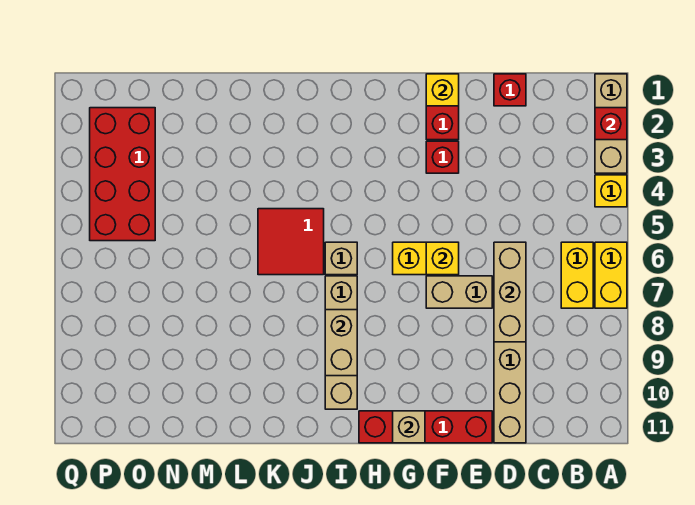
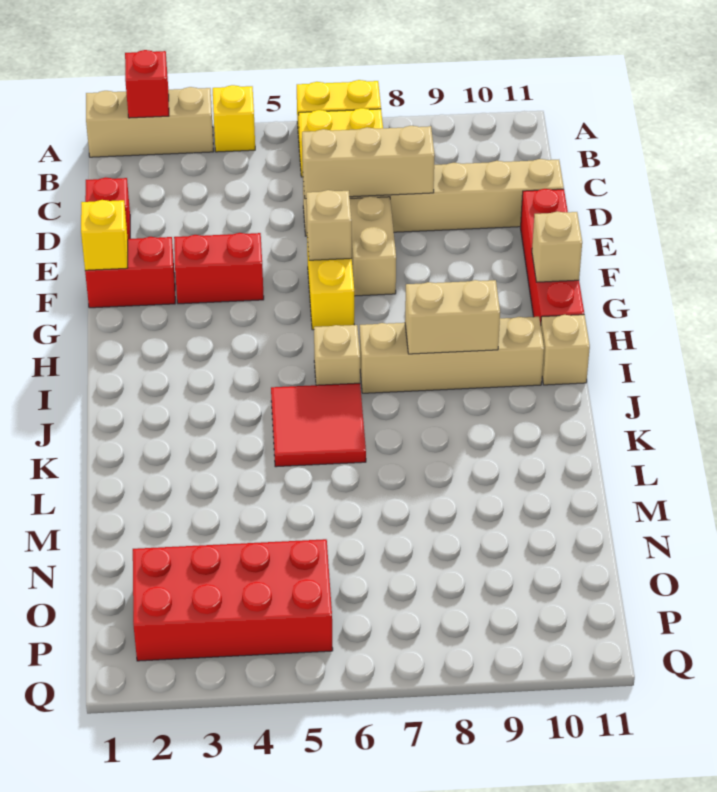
red 1x1 brick [426,141,459,173] -> red 1x2 brick [174,233,264,304]
yellow 1x1 brick [426,242,459,275] -> tan 1x1 brick [306,190,352,260]
none -> tan 1x1 brick [541,315,590,385]

